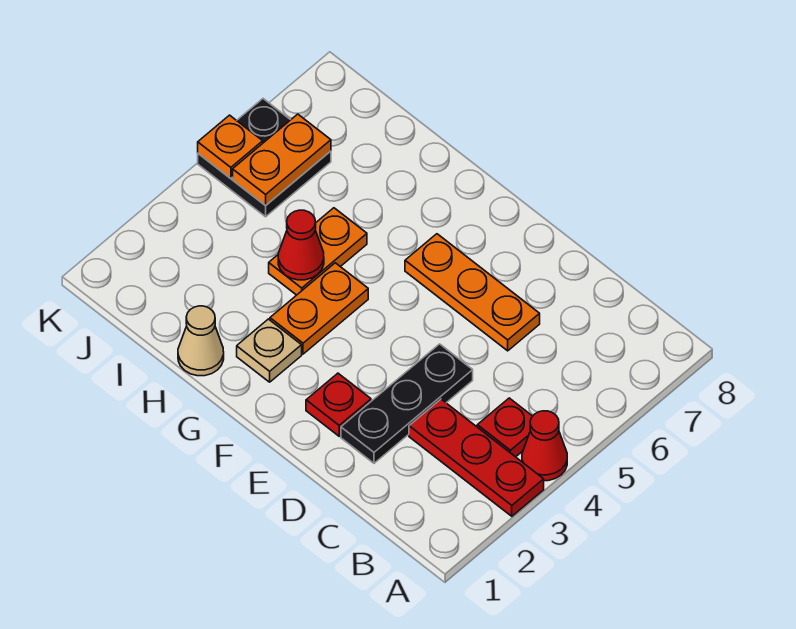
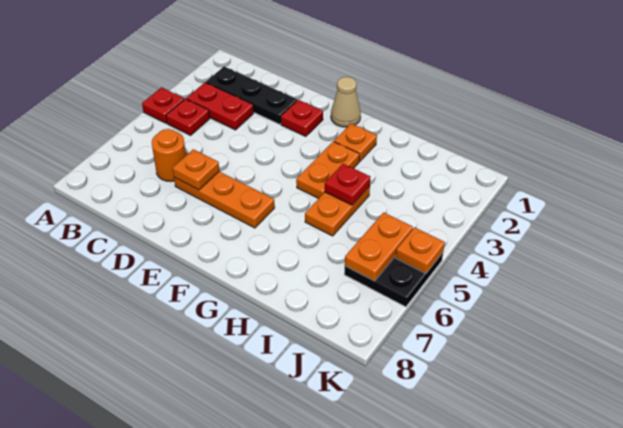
red 1x3 plate [409,399,544,516] -> red 1x2 plate [186,82,254,130]
red 1x1 cone [522,411,567,481] -> red 1x1 plate [142,88,184,123]
none -> orange 1x1 round brick [152,129,186,182]
black 1x3 plate [341,344,473,463] -> black 1x3 plate turned to [206,67,297,124]
none -> orange 1x1 plate [173,149,219,190]
tan 1x1 plate [237,319,302,382] -> orange 1x1 plate [334,124,377,162]
tan 1x1 cone [178,306,224,376] -> tan 1x1 cone moved to [331,77,361,127]
red 1x1 cone [278,210,324,280] -> red 1x1 plate [325,164,371,205]

